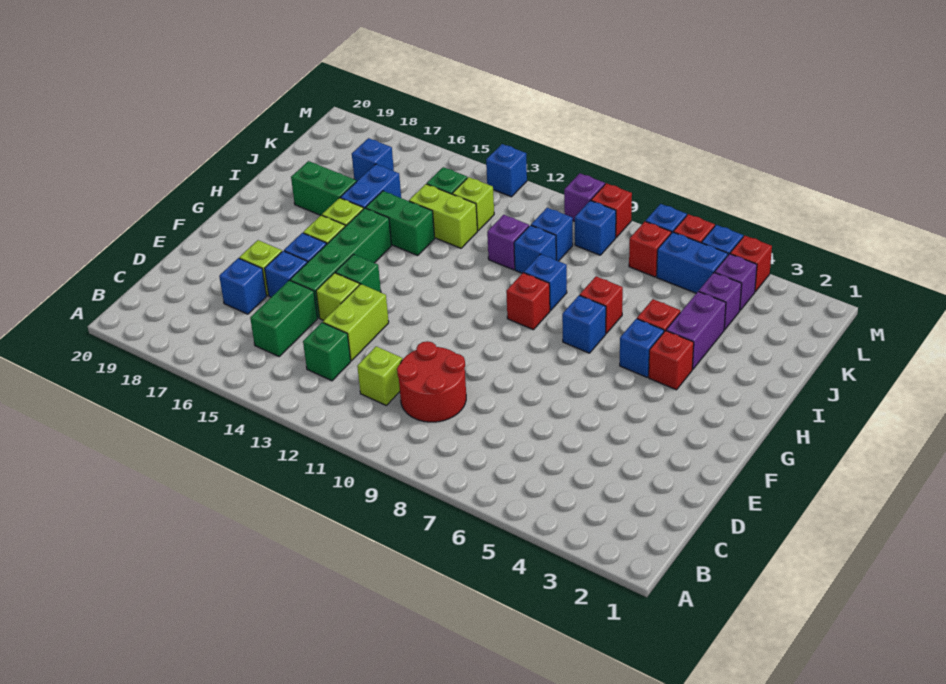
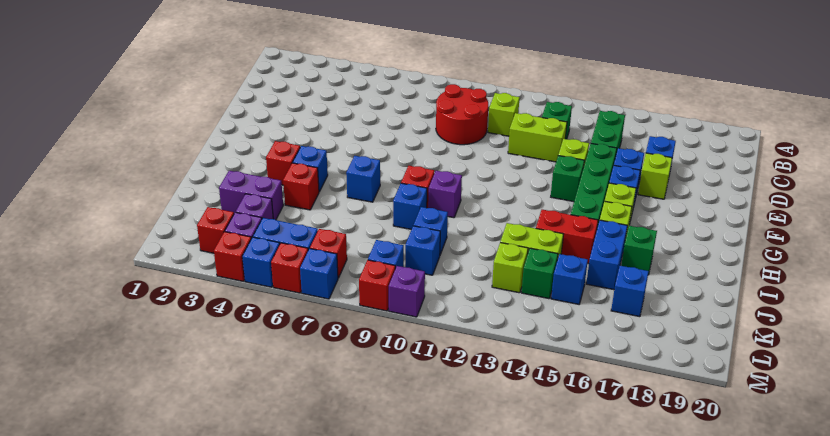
lime 1x2 brick [323,284,389,361] -> lime 1x2 brick turned to [508,113,567,162]
purple 1x2 brick [666,291,726,369] -> purple 1x2 brick turned to [219,171,283,220]
red 1x1 brick [580,276,623,333] -> red 1x1 brick moved to [197,207,234,253]
green 1x2 brick [366,191,435,256] -> red 1x2 brick [536,210,598,264]
green 1x2 brick [291,161,357,215] -> green 1x1 brick [621,226,657,275]
purple 1x1 brick [487,215,529,270] -> purple 1x1 brick moved to [428,171,462,218]
blue 1x1 brick [486,144,527,197] -> blue 1x1 brick moved to [551,254,588,304]

